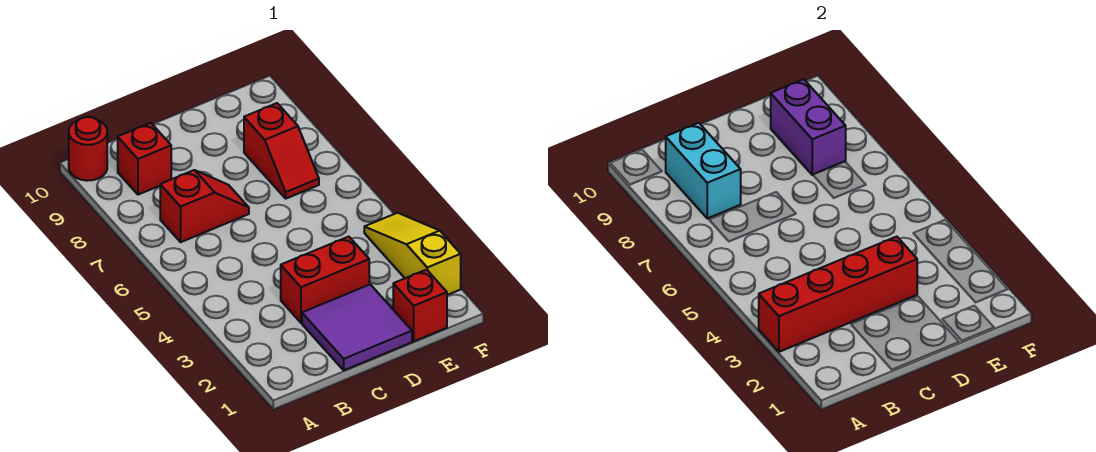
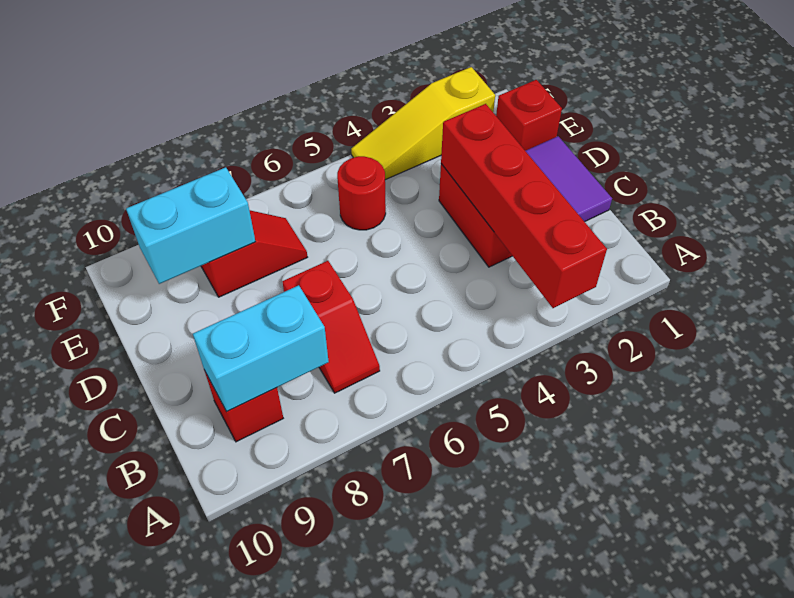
red 1x1 round brick [69,117,107,181] -> red 1x1 round brick moved to [337,156,386,230]
red 1x2 slope [160,170,249,242] -> red 1x2 slope turned to [282,261,380,393]
purple 1x2 brick [771,79,846,175] -> cyan 1x2 brick [126,167,255,284]

